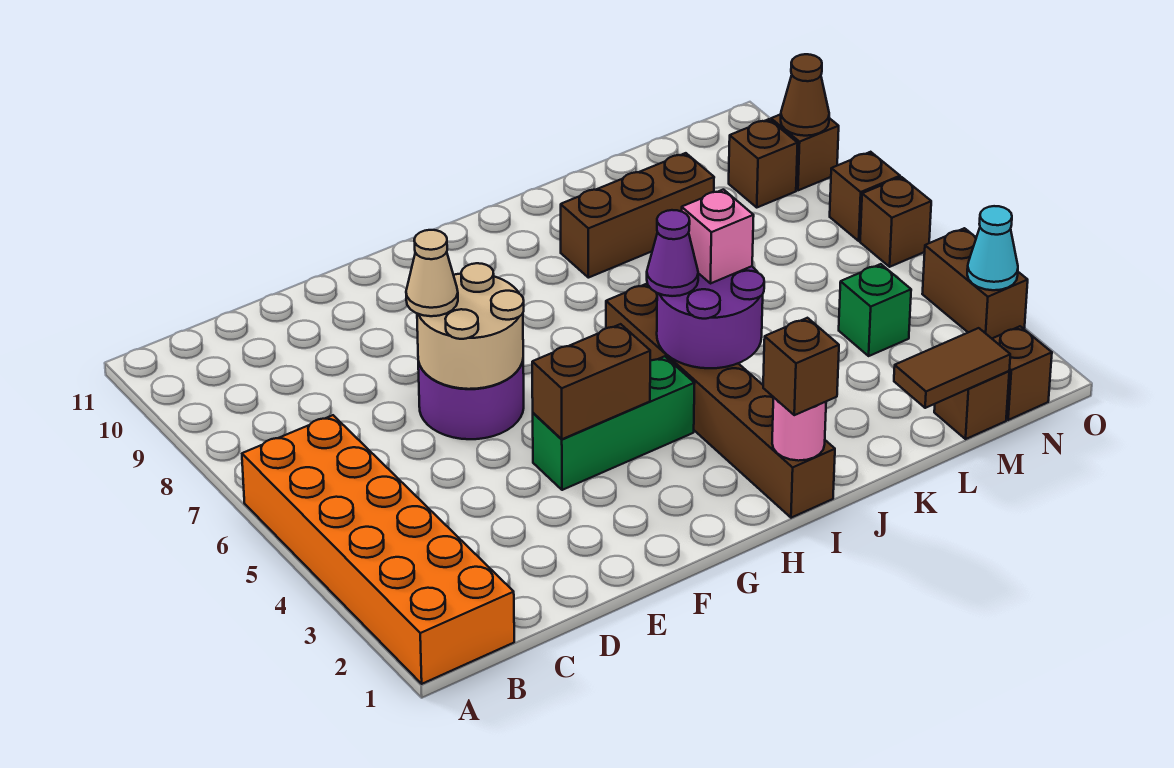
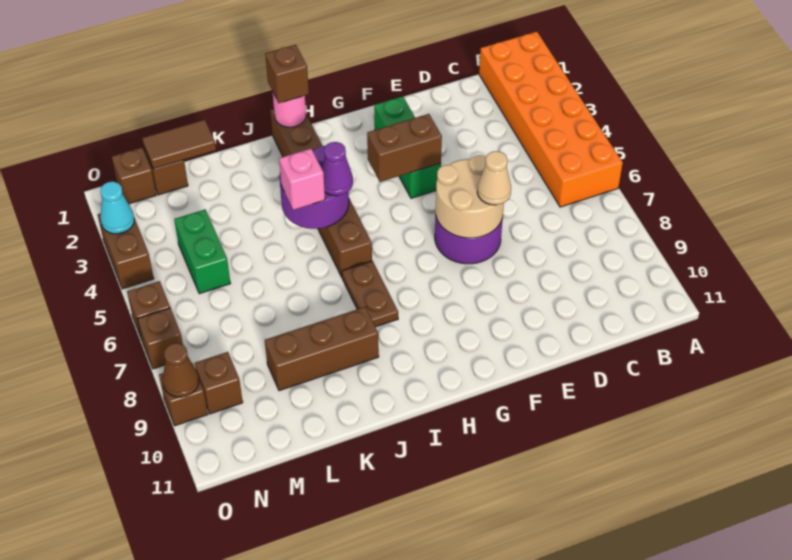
green 1x3 brick [533,356,695,490] -> green 1x3 brick turned to [374,96,441,198]
none -> brown 1x2 plate [342,261,398,327]
green 1x1 brick [839,264,911,356] -> green 1x2 brick [174,209,231,294]

